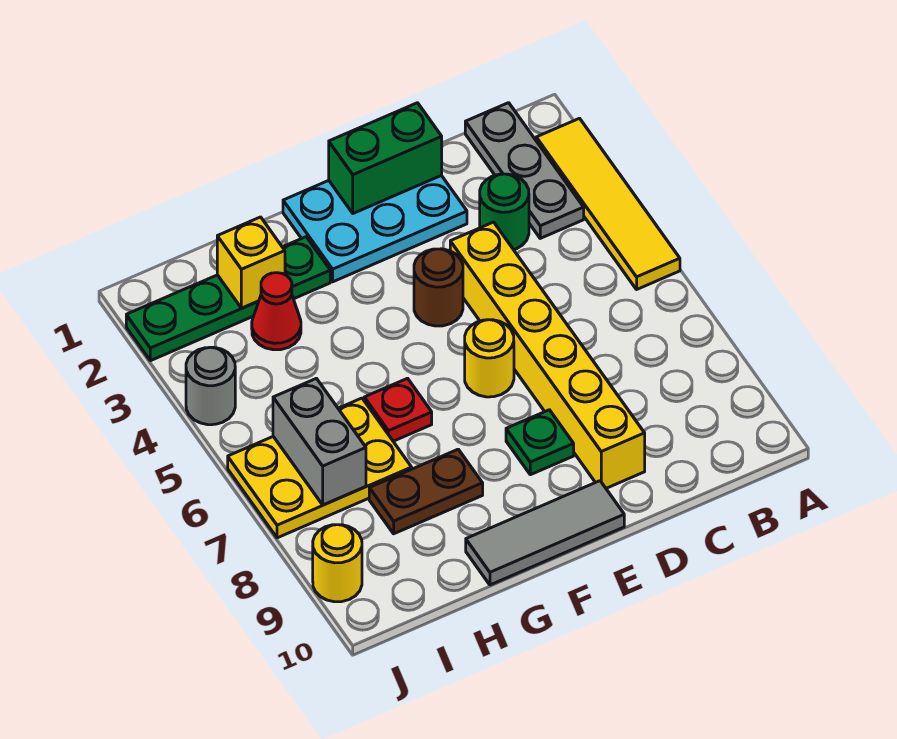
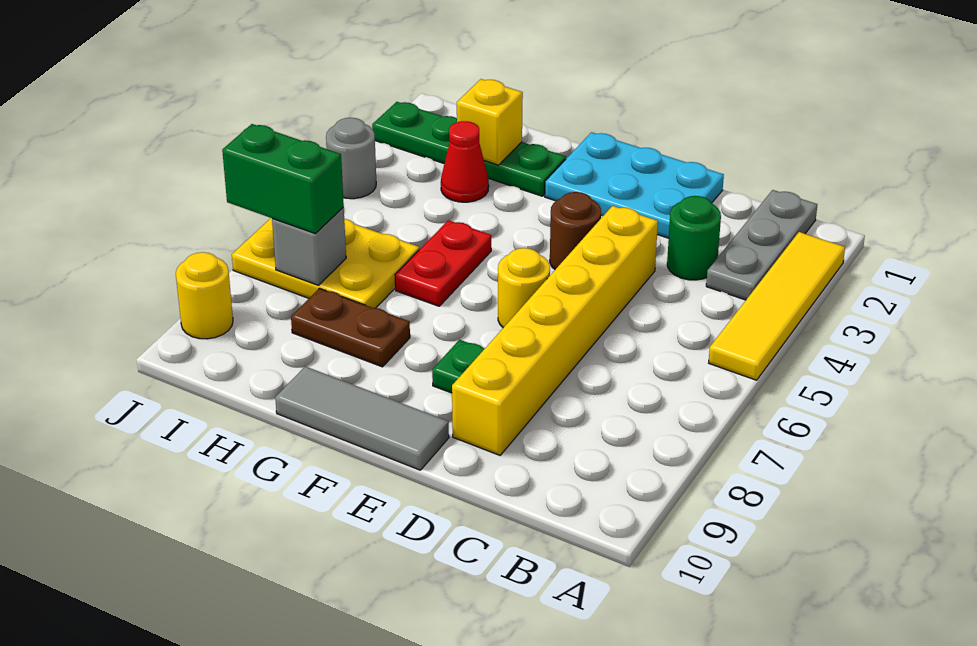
green 1x2 brick [329,103,442,213] -> green 1x2 brick moved to [222,124,344,233]
red 1x1 plate [364,378,432,441] -> red 1x2 plate [395,220,491,306]
grey 1x2 brick [273,378,366,505] -> grey 1x1 brick [272,208,346,285]

